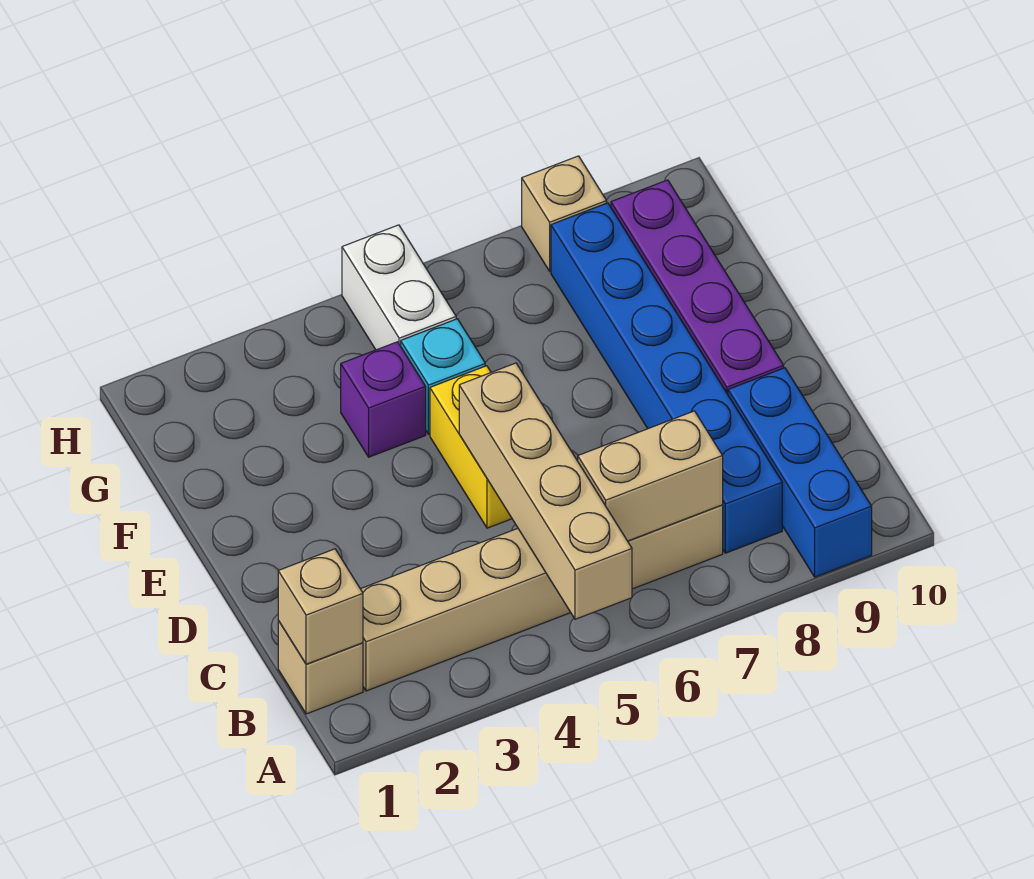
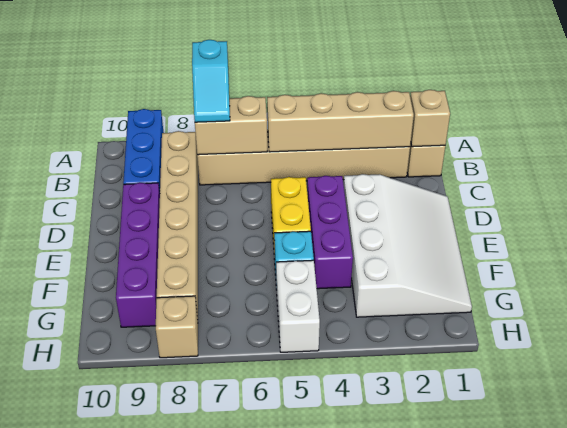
tan 1x4 brick [459,363,632,619] -> tan 1x4 brick turned to [267,91,414,152]
none -> cyan 1x2 slope [192,40,230,122]
blue 1x6 brick [551,203,782,553] -> tan 1x6 brick [157,131,198,319]
none -> white 3x4 slope [344,174,472,317]
purple 1x1 brick [341,342,426,457] -> purple 1x3 brick [307,176,353,289]

